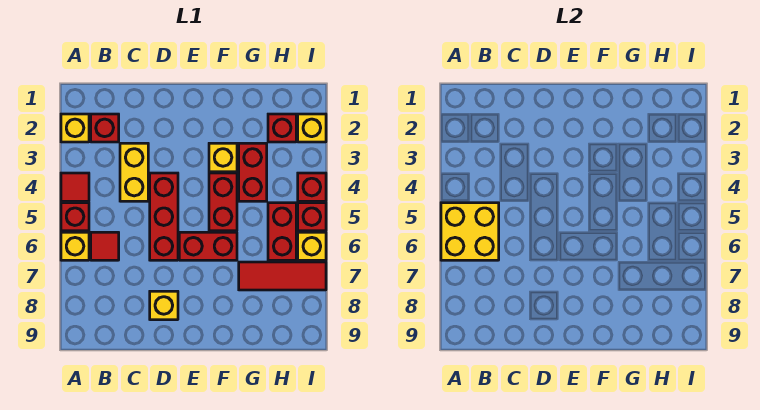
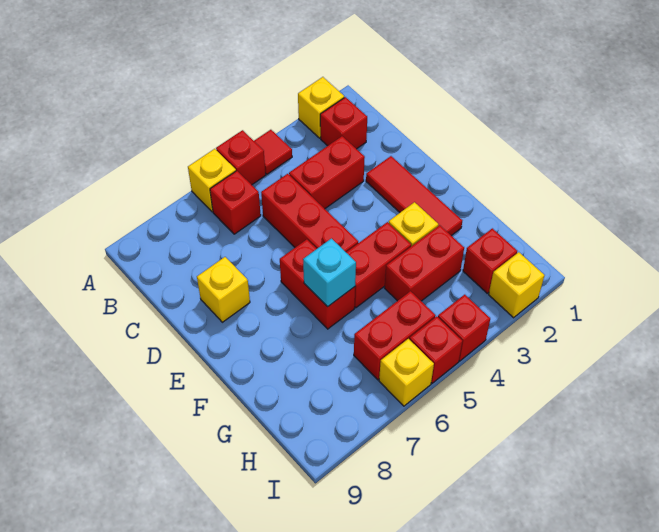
yellow 2x2 brick [441,203,499,260] -> none
red 1x1 tile [91,232,119,260] -> red 1x1 brick [210,171,261,234]
yellow 1x2 brick [120,143,148,201] -> red 1x2 brick [289,136,365,209]
red 1x3 brick [150,173,178,260] -> red 1x3 brick turned to [261,174,358,252]
none -> cyan 1x1 brick [303,239,356,307]
red 1x3 tile [239,262,326,290] -> red 1x3 tile moved to [366,156,462,236]

